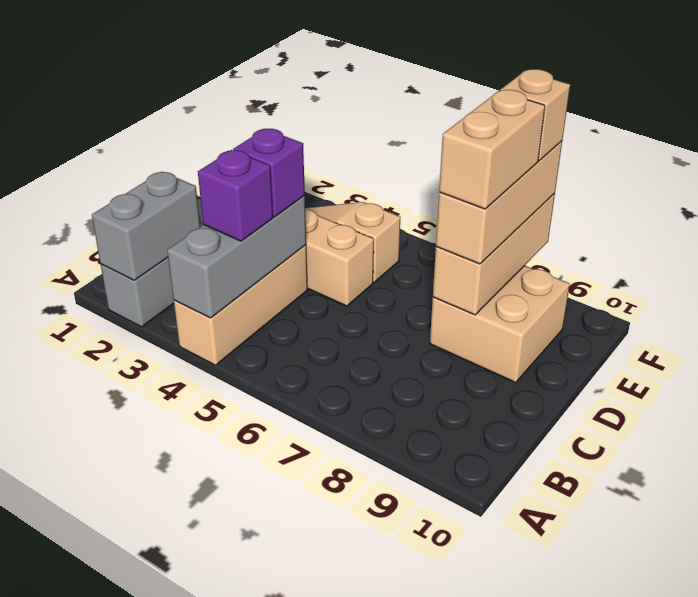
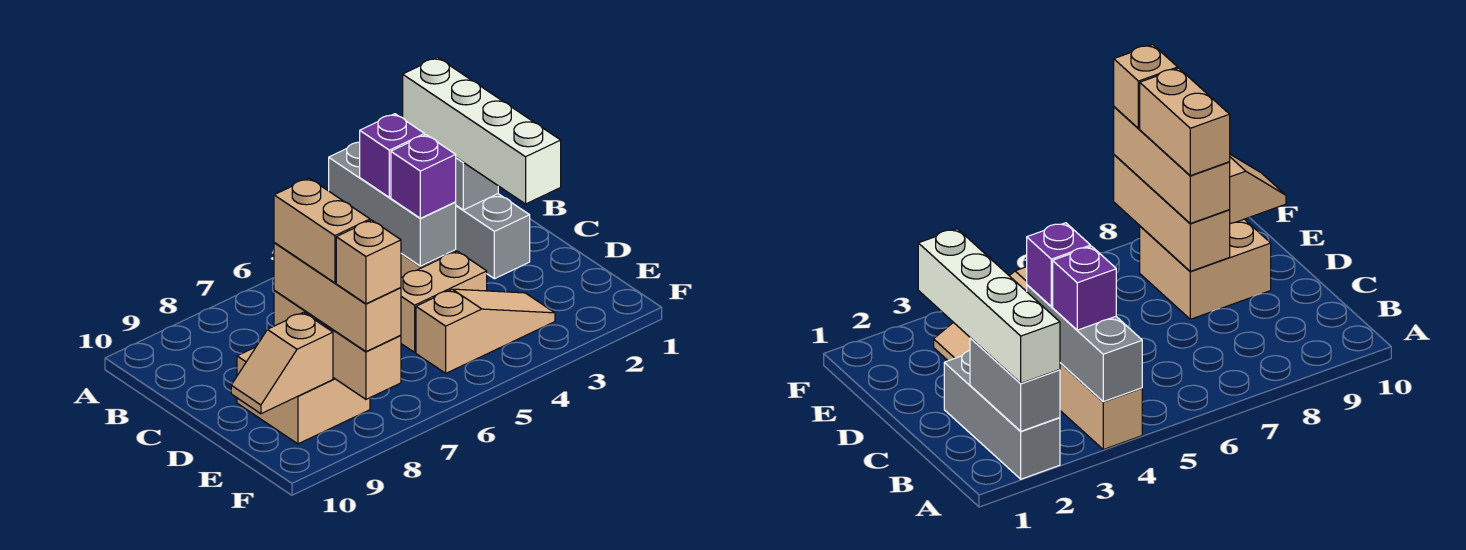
none -> white 1x4 brick [403,57,561,204]
none -> tan 1x2 slope [231,312,333,414]

